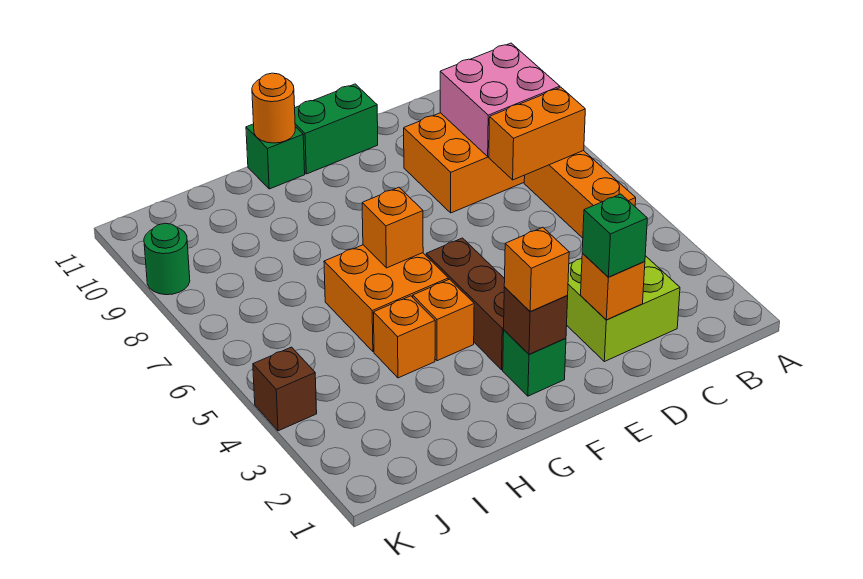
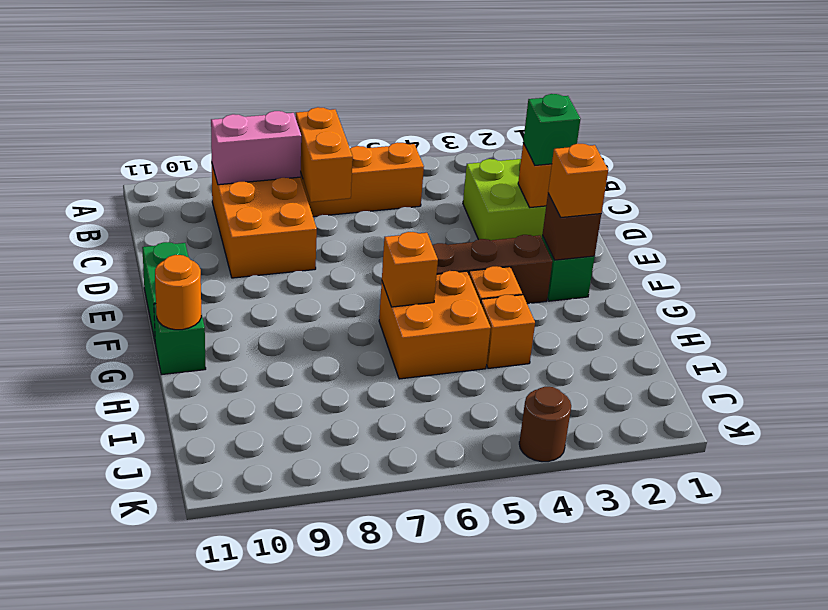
pink 2x2 brick [440,43,560,156] -> pink 1x2 brick [211,111,301,185]
brown 1x1 brick [253,347,317,431] -> brown 1x1 round brick [519,387,571,462]
green 1x1 round brick [144,223,190,295] -> none

